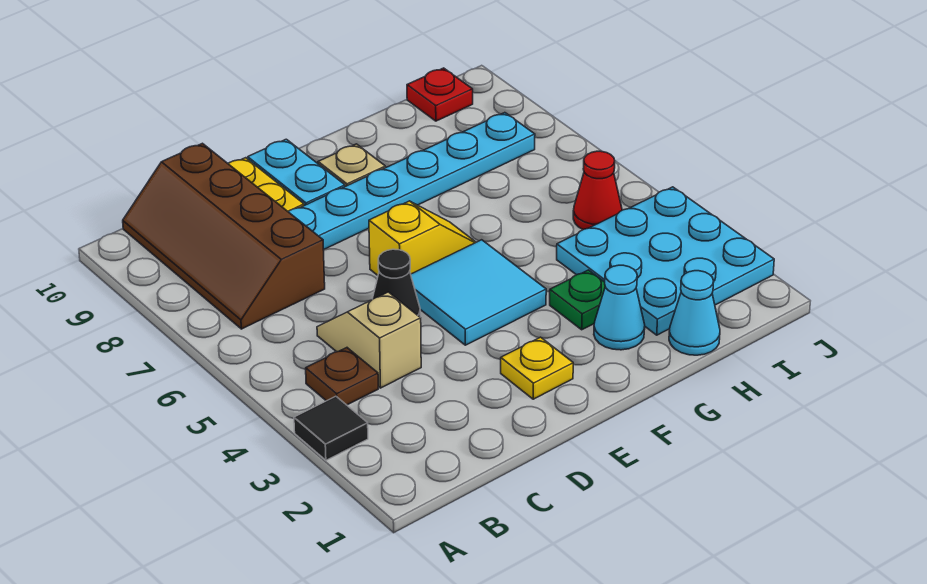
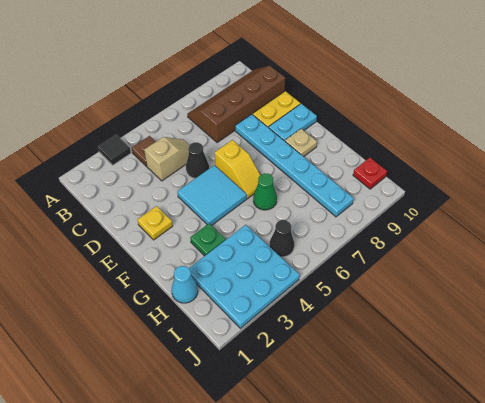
cyan 1x1 cone [594,265,645,350] -> none
none -> green 1x1 cone [253,173,277,210]
red 1x1 cone [573,151,622,230] -> black 1x1 cone [269,220,294,257]

